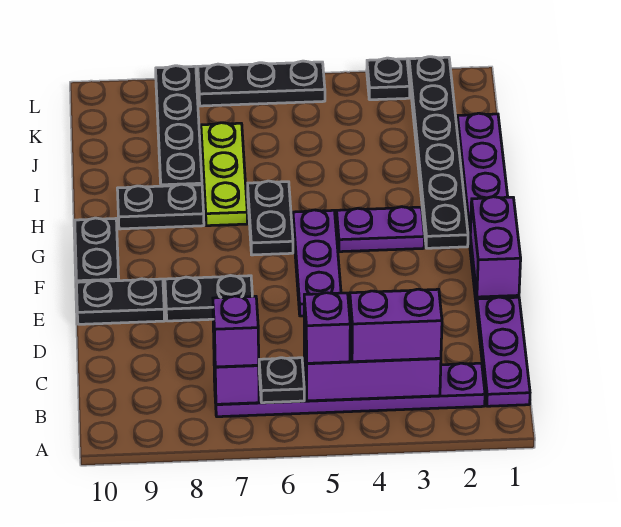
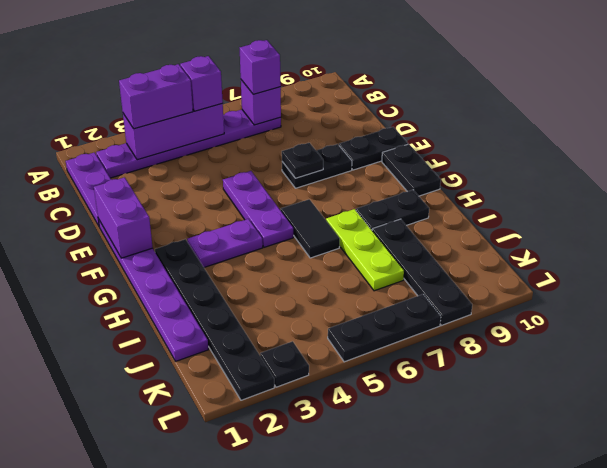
black 1x1 plate [259,358,304,403] -> black 1x1 plate moved to [282,143,323,178]
black 1x2 plate [248,181,293,255] -> black 1x2 tile [281,199,340,258]

